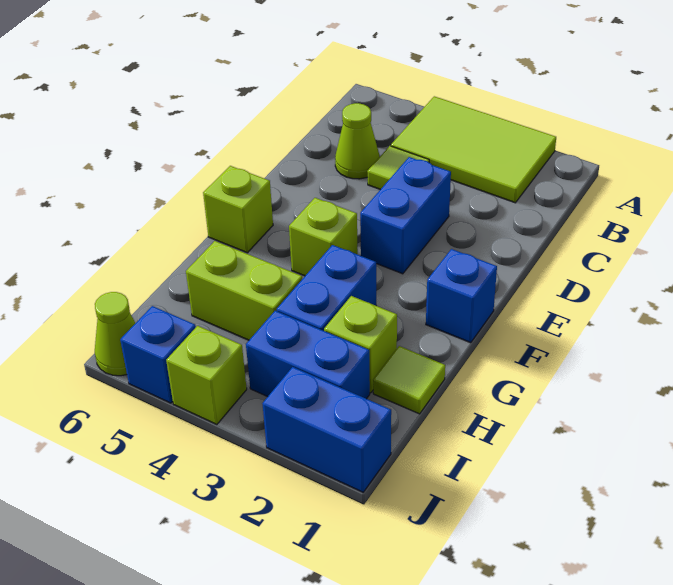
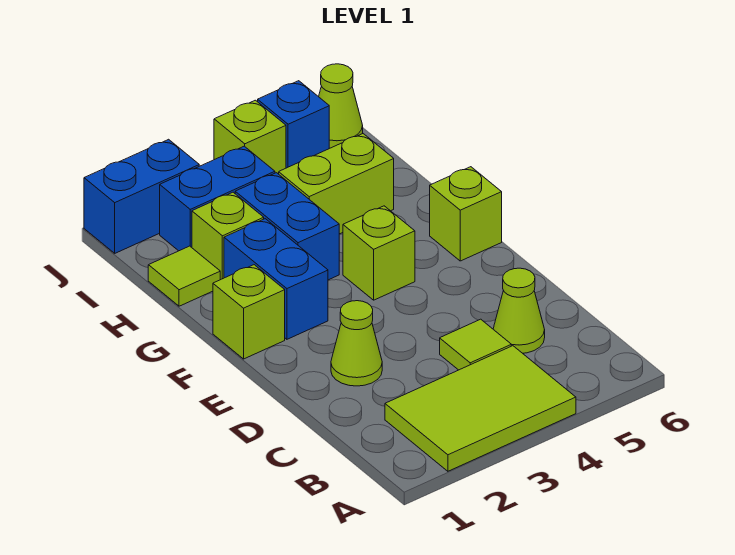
none -> lime 1x1 cone [331,301,382,386]
blue 1x2 brick [360,157,451,274] -> blue 1x2 brick moved to [224,219,328,339]
blue 1x1 brick [426,249,497,343] -> lime 1x1 brick [213,265,285,359]

